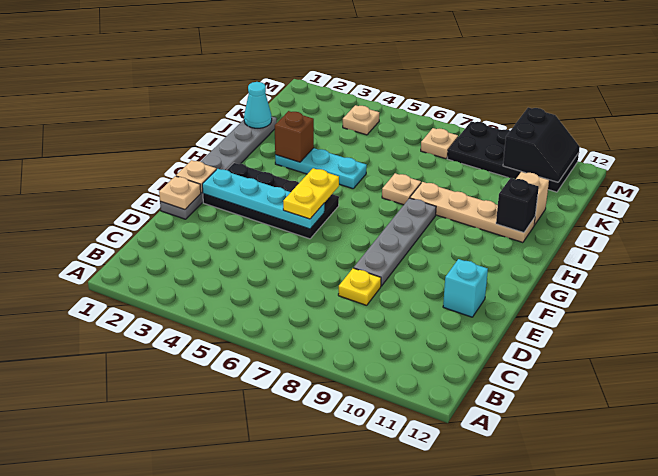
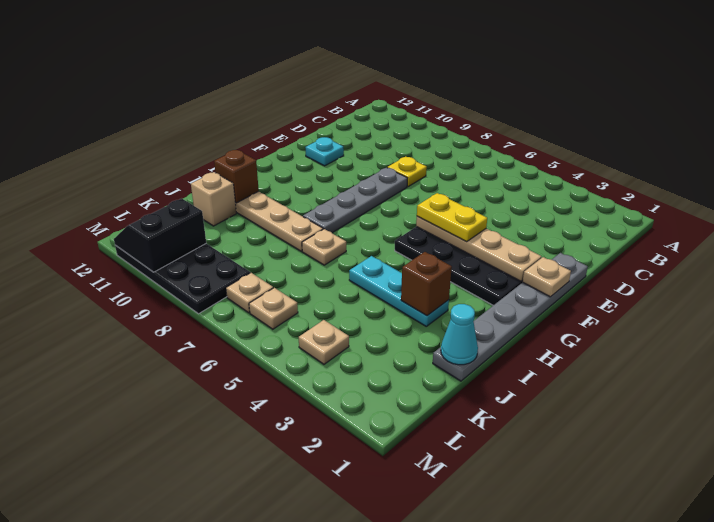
tan 1x1 plate [159,176,201,210] -> tan 1x1 plate moved to [249,288,298,329]
cyan 1x1 brick [443,259,488,317] -> cyan 1x1 plate [305,137,344,166]
cyan 1x4 plate [202,169,324,229] -> tan 1x4 plate [416,216,542,281]
yellow 1x2 plate [283,168,339,219] -> yellow 1x2 plate turned to [417,193,487,242]
black 1x1 brick [496,178,539,233] -> brown 1x1 brick [214,150,259,203]

